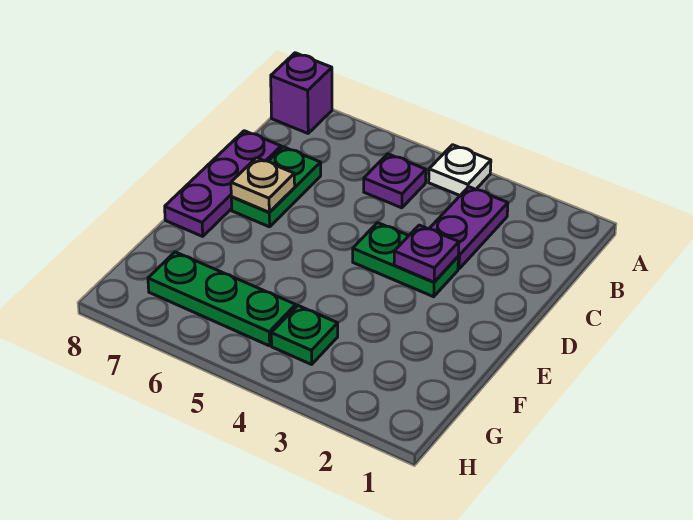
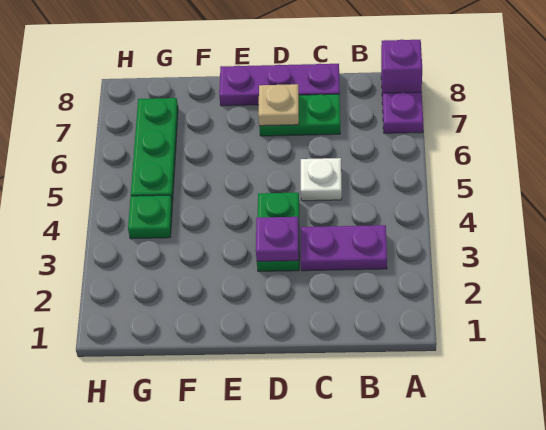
white 1x1 plate [429,145,491,195] -> white 1x1 plate moved to [301,158,342,201]
purple 1x1 plate [364,154,426,208] -> purple 1x1 plate moved to [382,92,423,133]

